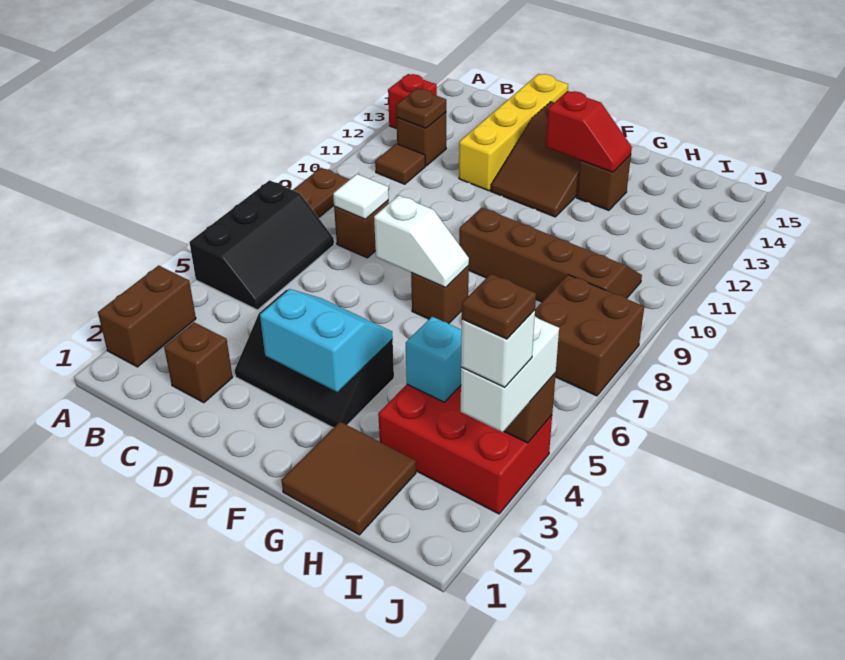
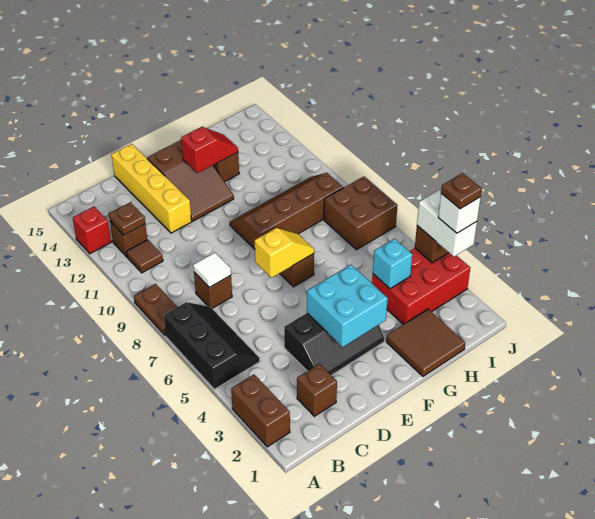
cyan 2x2 slope [260,289,393,392] -> cyan 2x2 brick [307,265,388,347]
white 1x2 slope [374,195,469,287] -> yellow 1x2 slope [255,228,314,278]

